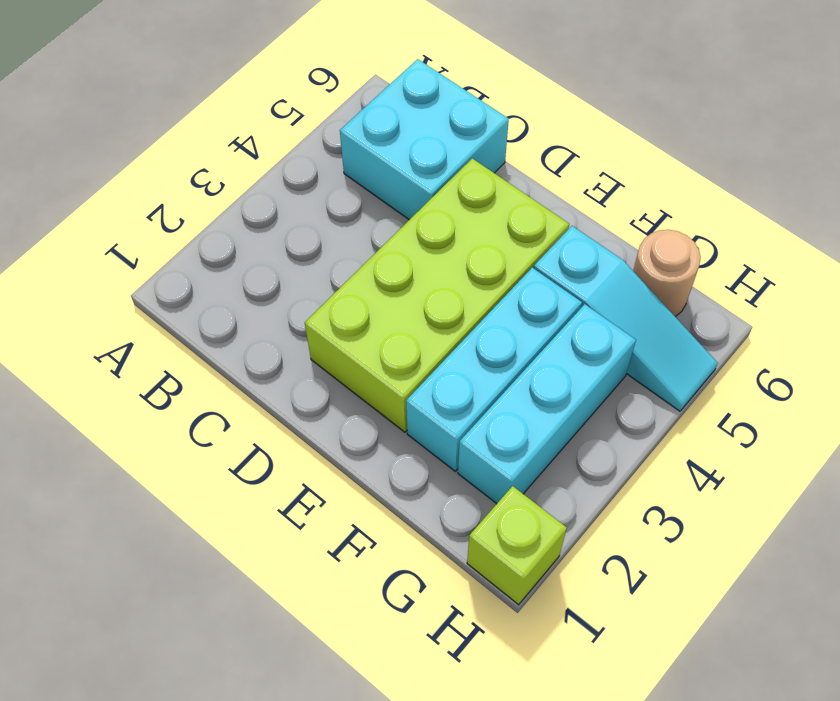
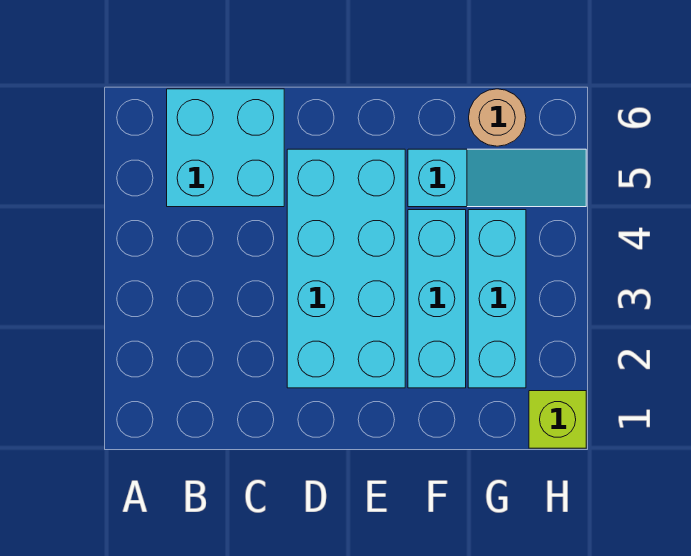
lime 2x4 brick [305,158,569,432] -> cyan 2x4 brick [287,149,405,388]

